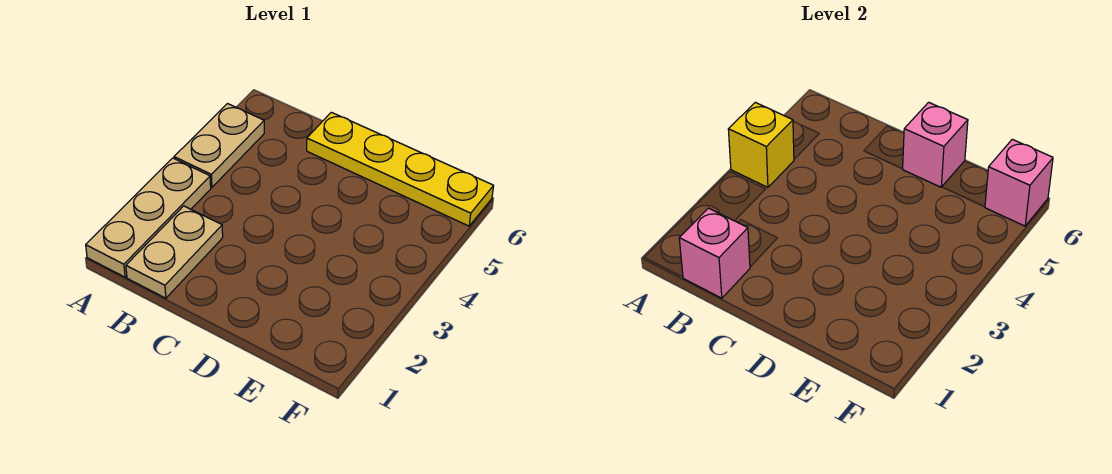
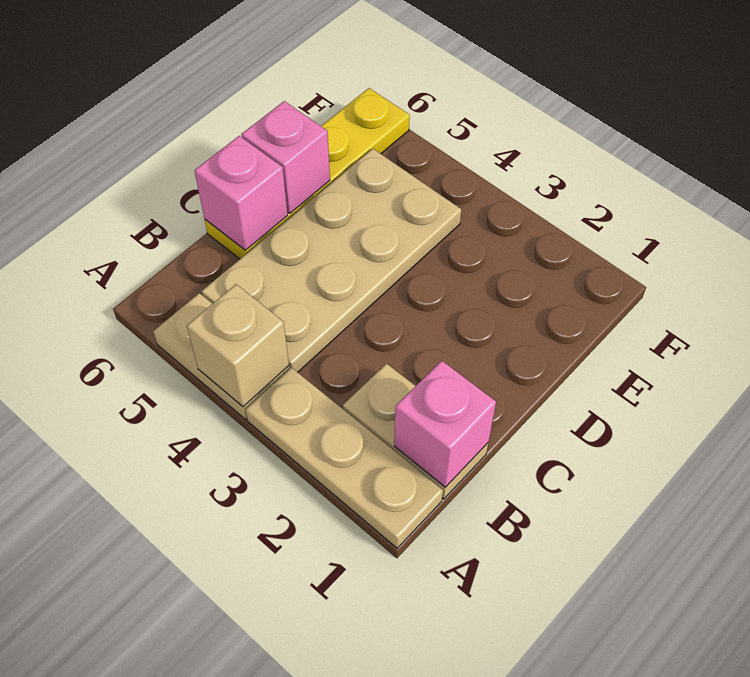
yellow 1x1 brick [728,102,794,187] -> tan 1x1 brick [187,284,289,407]
none -> tan 2x4 plate [202,149,461,372]
pink 1x1 brick [985,139,1053,226] -> pink 1x1 brick moved to [194,136,288,250]

